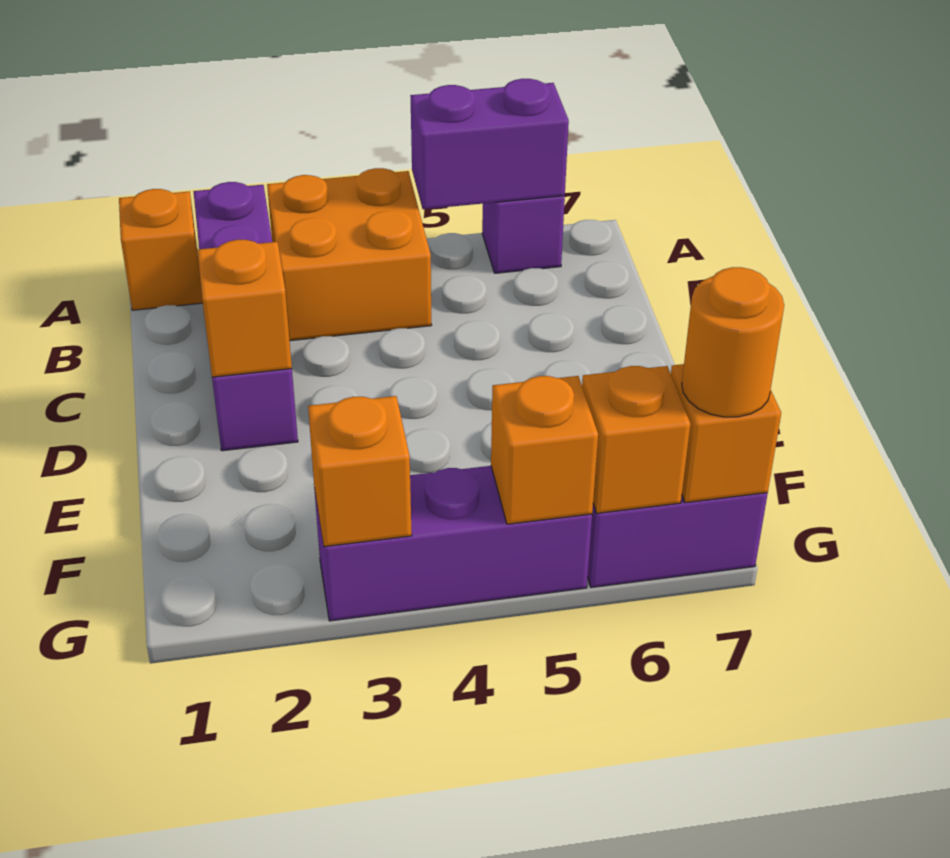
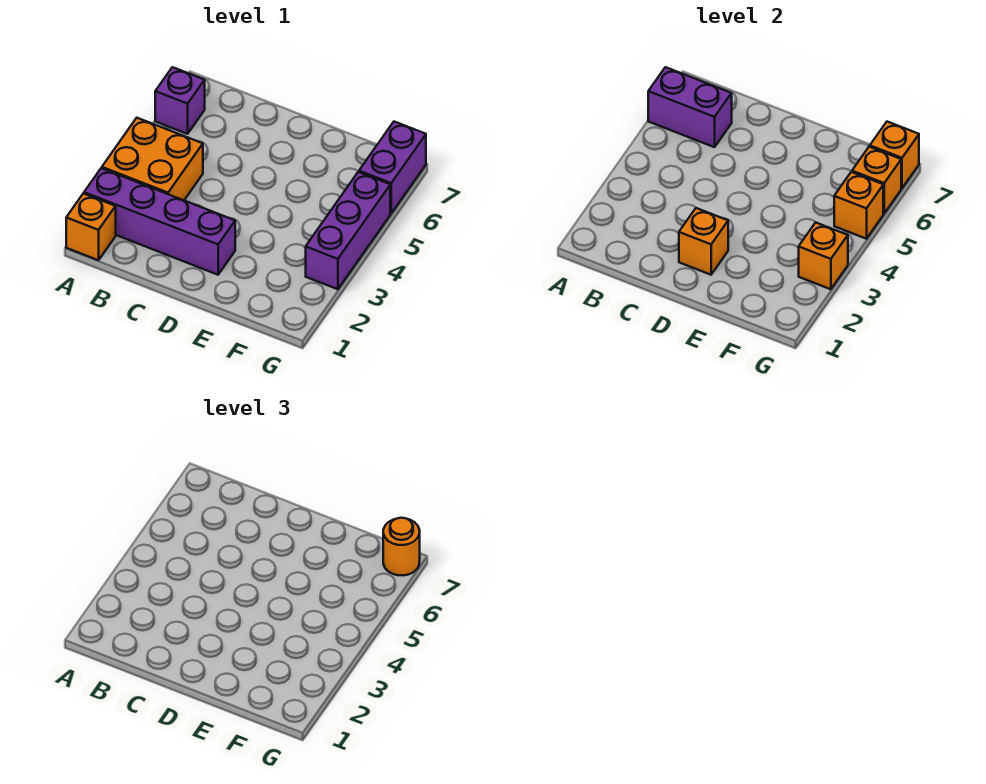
purple 1x2 brick [410,79,569,209] -> purple 1x2 brick turned to [648,67,732,147]

